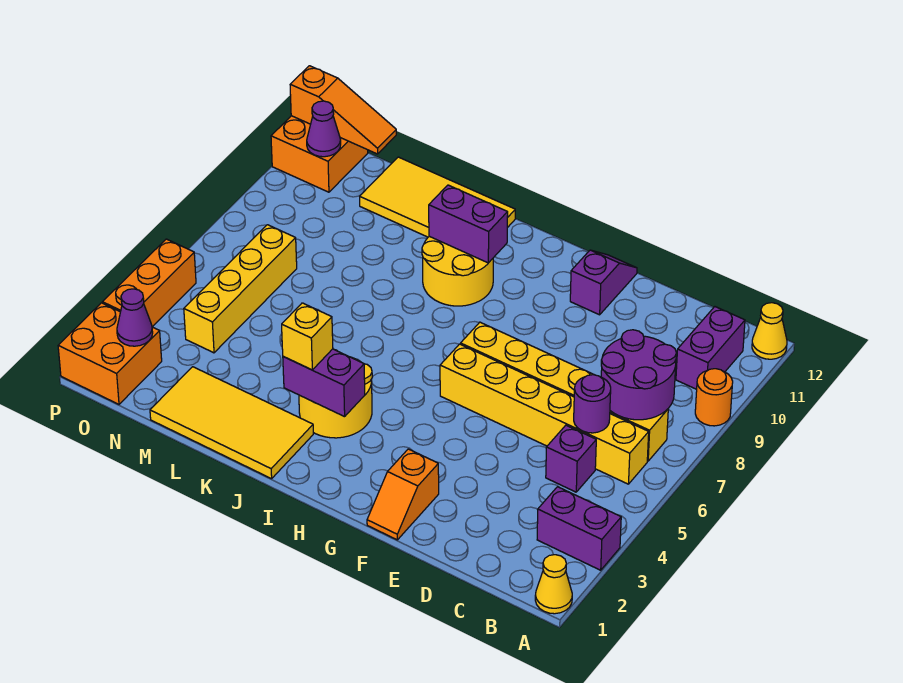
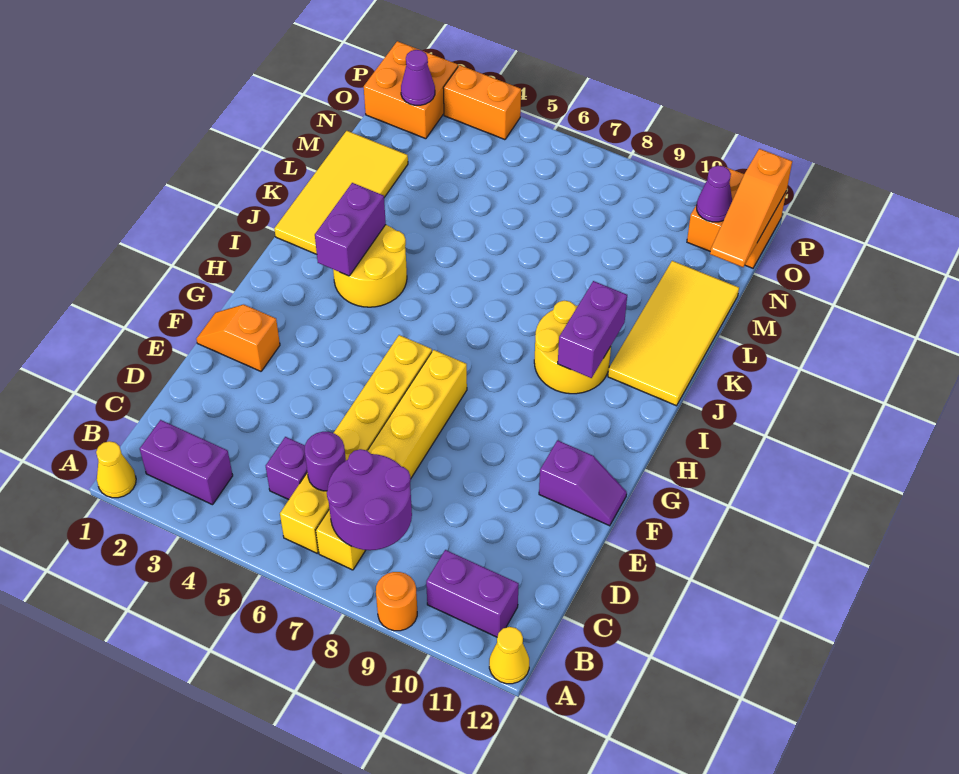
purple 1x2 brick [537,487,621,570] -> purple 1x2 brick turned to [140,420,233,505]
yellow 1x1 brick [282,303,333,370] -> none
yellow 1x4 brick [184,225,297,353] -> none
orange 1x3 brick [102,239,196,327] -> orange 1x2 brick [443,65,521,140]

